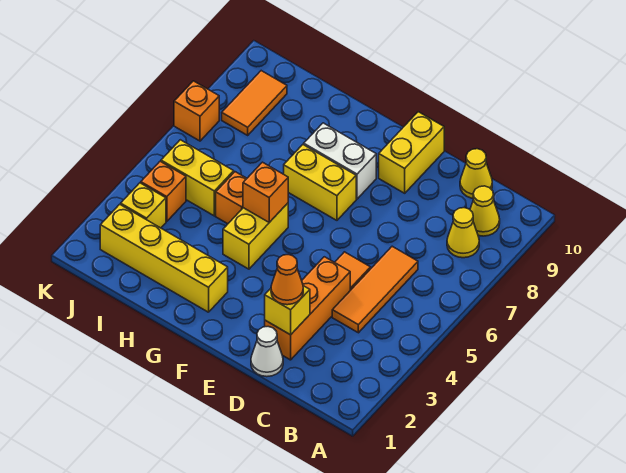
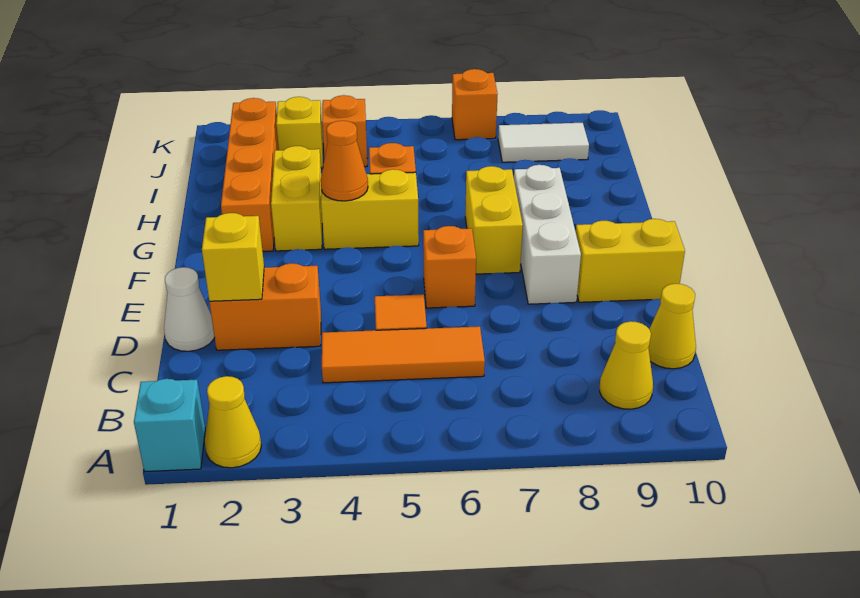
none -> cyan 1x1 brick [134,379,205,472]
yellow 1x1 cone [447,208,479,258] -> yellow 1x1 cone moved to [205,376,261,468]
orange 1x3 brick [265,257,350,360] -> orange 1x2 brick [209,263,321,350]
orange 1x1 cone [271,255,303,305] -> orange 1x1 cone moved to [321,121,368,201]
white 1x2 brick [304,123,376,199] -> white 1x3 brick [514,165,581,304]
yellow 1x4 brick [100,204,228,312] -> orange 1x4 brick [221,98,279,251]
orange 1x1 brick [243,162,288,222] -> orange 1x1 brick moved to [423,226,476,308]
yellow 1x2 brick [161,140,234,216] -> yellow 1x2 brick moved to [271,146,322,251]
orange 1x2 tile [222,71,287,135] -> white 1x2 tile [498,123,589,162]

